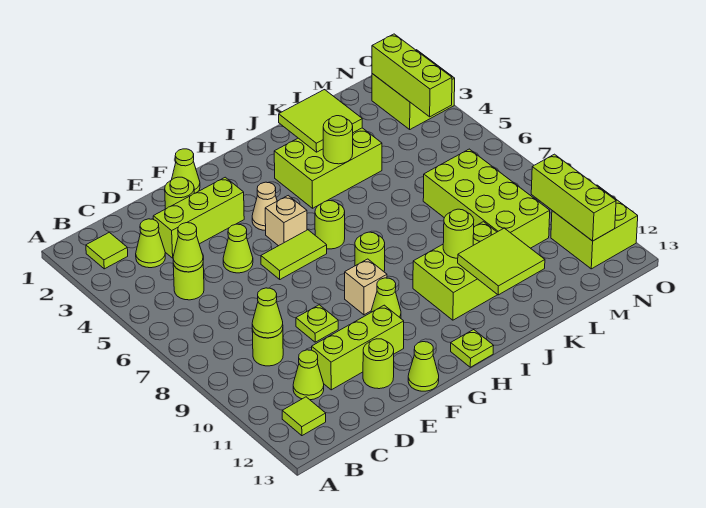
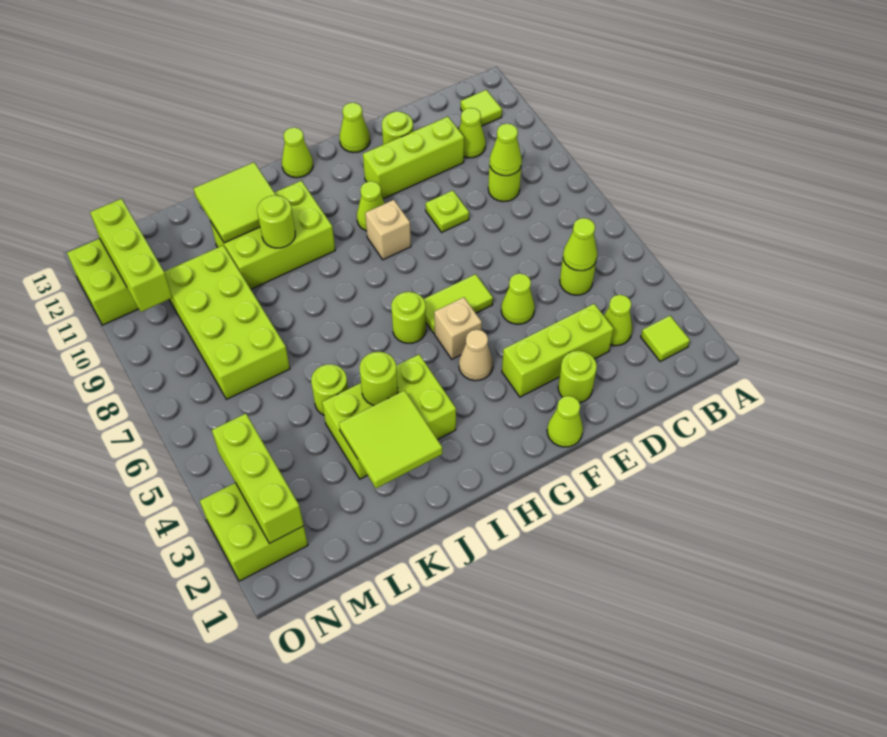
lime 1x1 round brick [355,232,385,271] -> lime 1x1 round brick moved to [311,364,348,415]
lime 1x1 plate [451,330,494,367] -> lime 1x1 cone [282,128,313,178]

